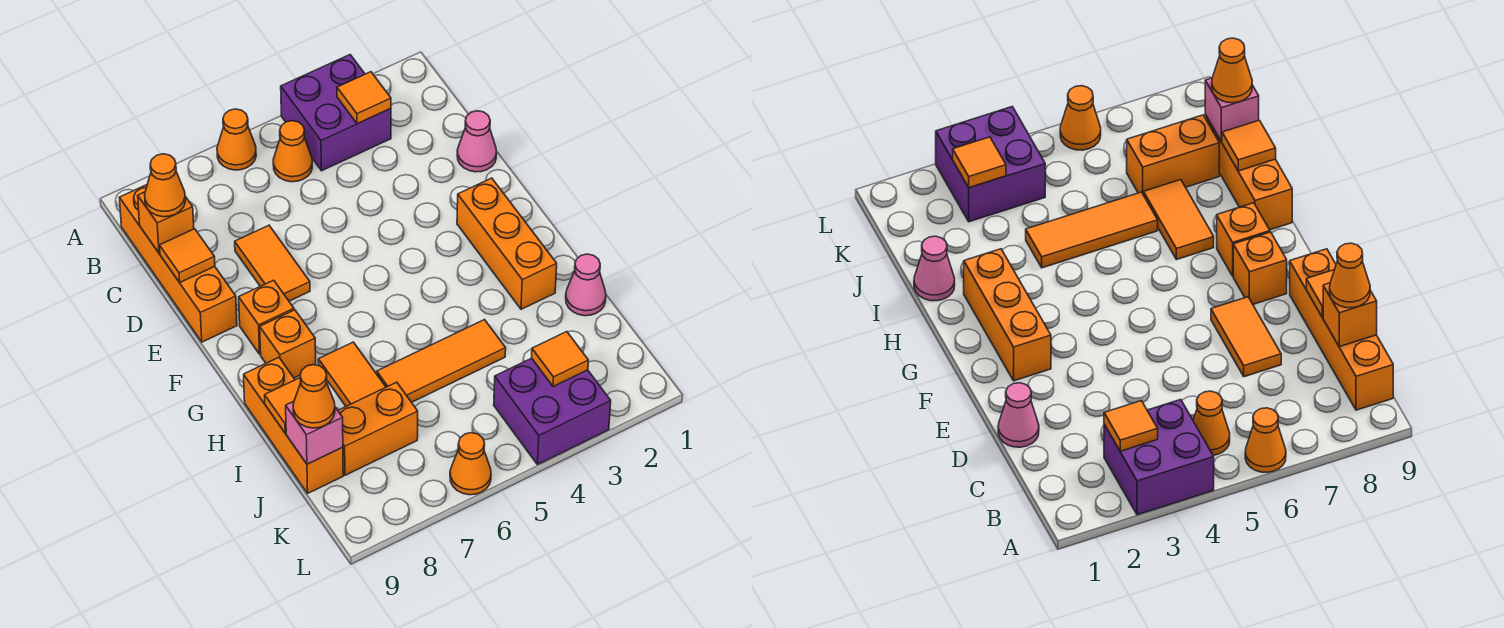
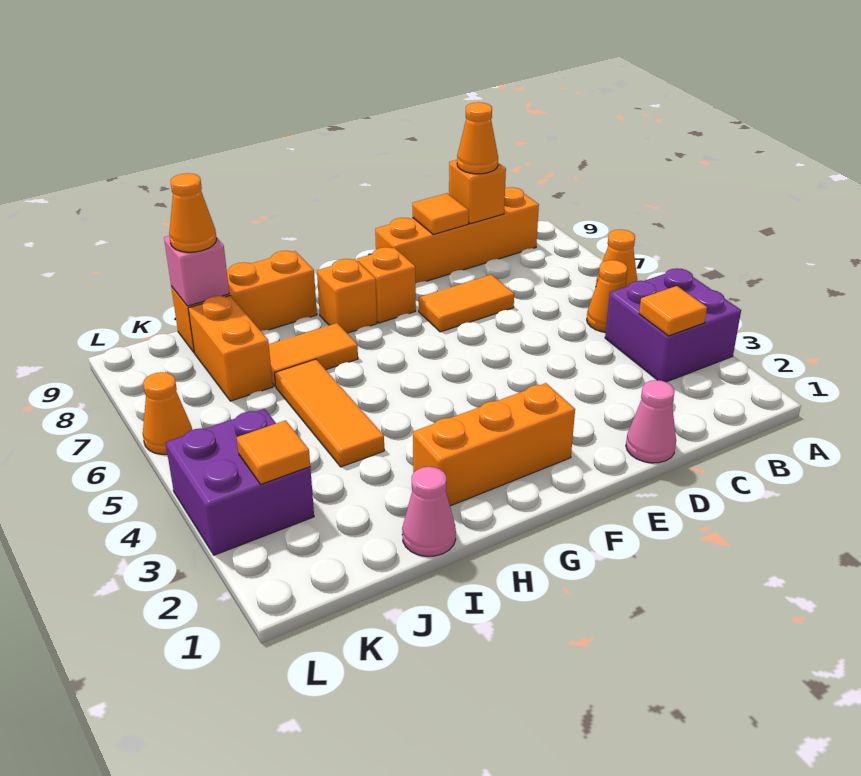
orange 1x1 tile [265,378,301,433] -> none

